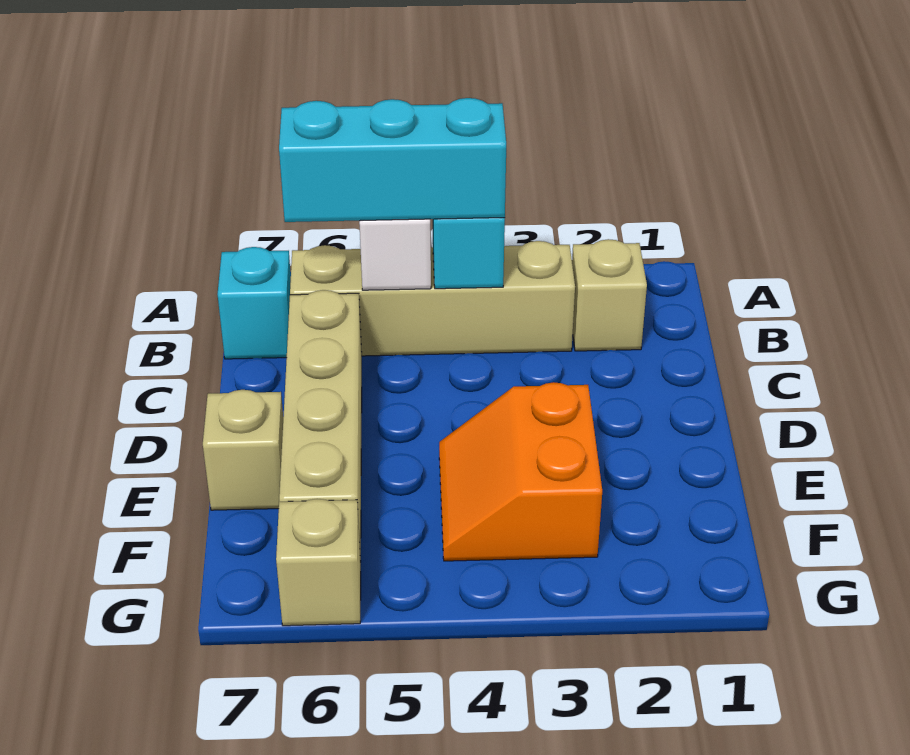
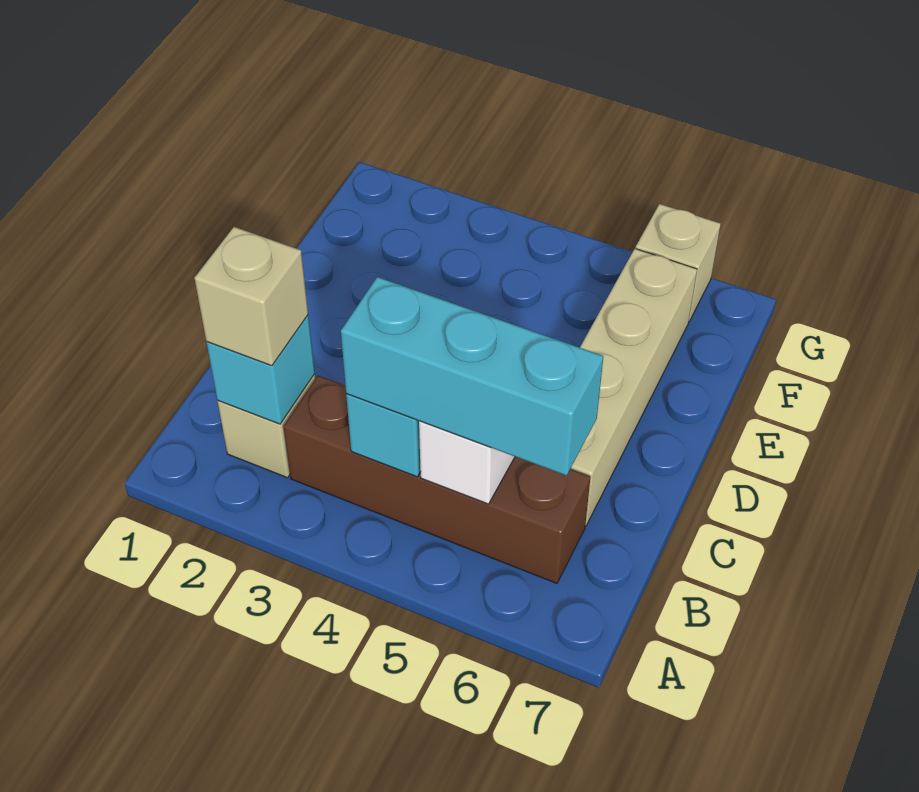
tan 1x4 brick [290,241,575,356] -> brown 1x4 brick [284,375,590,583]
cyan 1x1 brick [217,247,291,359] -> cyan 1x1 brick moved to [207,315,315,424]
orange 2x2 slope [439,382,602,561] -> none
tan 1x1 brick [203,390,283,510] -> tan 1x1 brick moved to [195,227,308,366]

